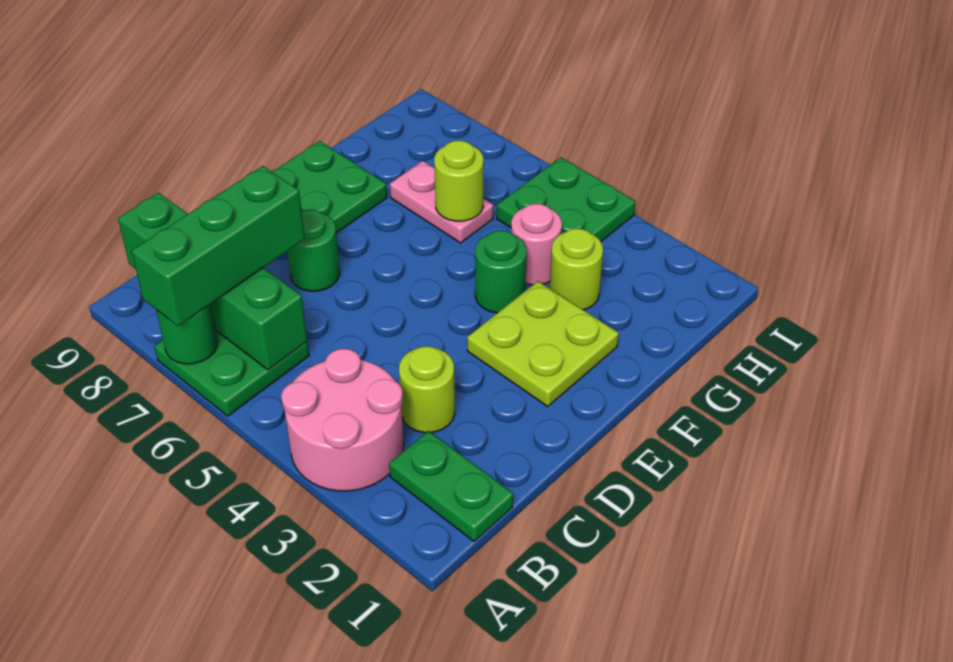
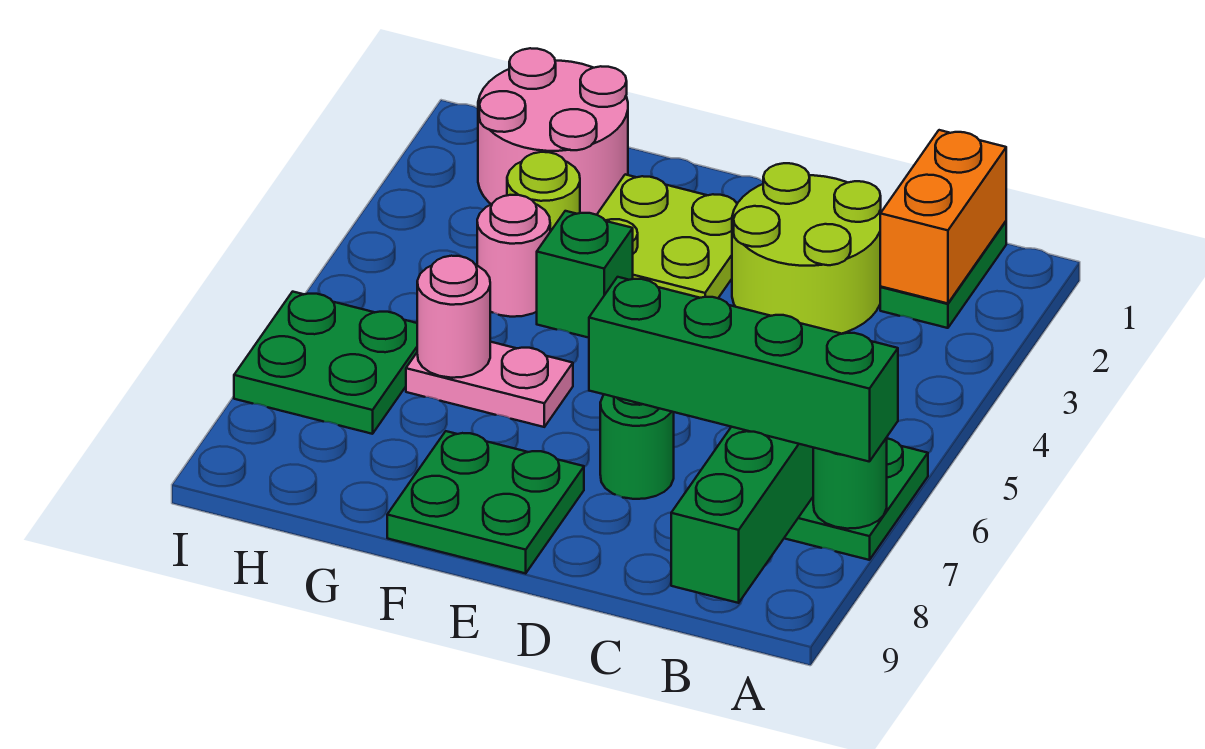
pink 2x2 round brick [281,349,404,491] -> pink 2x2 round brick moved to [478,48,628,215]
green 1x3 brick [132,166,305,326] -> green 1x4 brick [589,277,898,462]
none -> orange 1x2 brick [880,130,1006,303]
lime 1x1 round brick [399,346,455,433] -> lime 2x2 round brick [732,163,881,334]
green 1x1 round brick [475,231,527,313] -> green 1x1 brick [537,211,633,338]
pink 1x2 plate [390,161,493,243] -> pink 1x2 plate turned to [406,342,573,427]
lime 1x1 round brick [434,140,483,221] -> pink 1x1 round brick [417,256,490,378]
green 2x2 plate [497,157,636,241] -> green 2x2 plate moved to [234,292,417,434]

